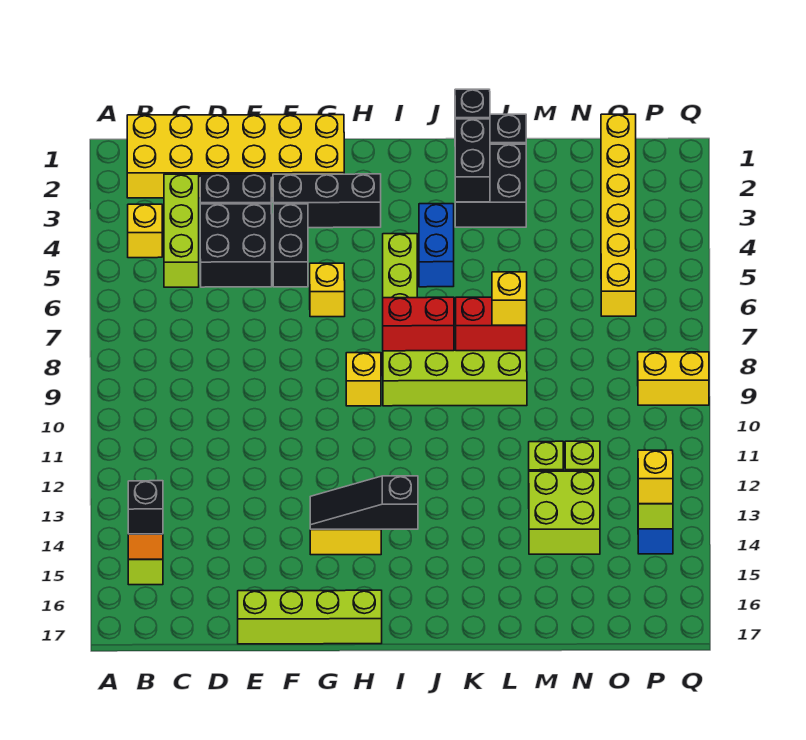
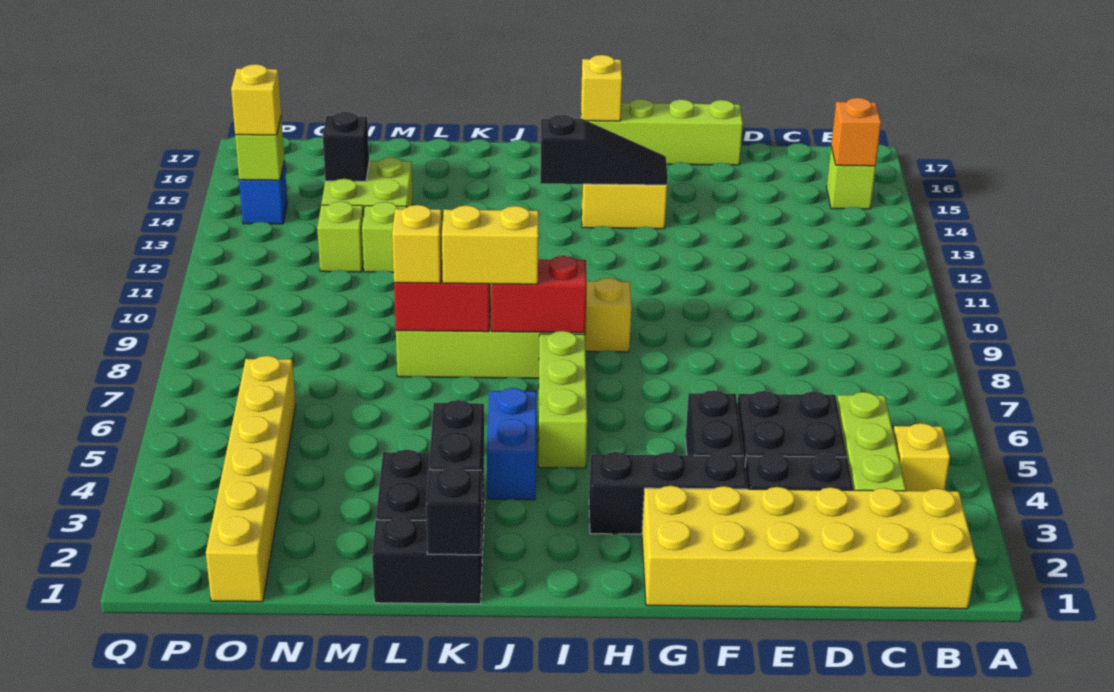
black 1x1 brick [128,481,163,534] -> black 1x1 brick moved to [323,112,369,181]
yellow 1x1 brick [310,263,345,317] -> yellow 1x1 brick moved to [581,55,622,121]
yellow 1x2 brick [638,352,709,405] -> yellow 1x2 brick moved to [442,205,539,284]

